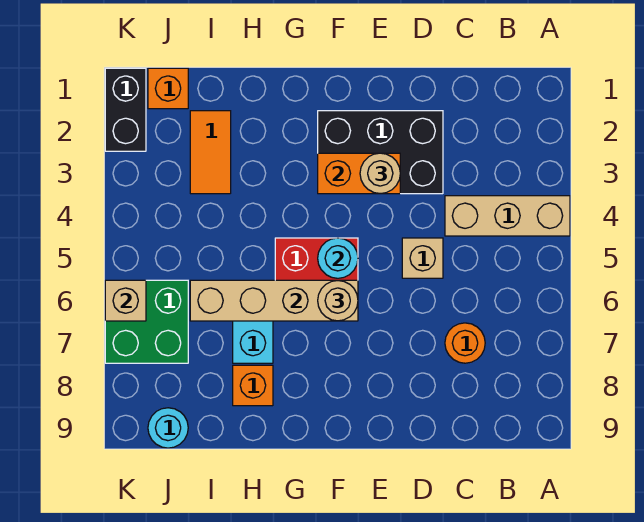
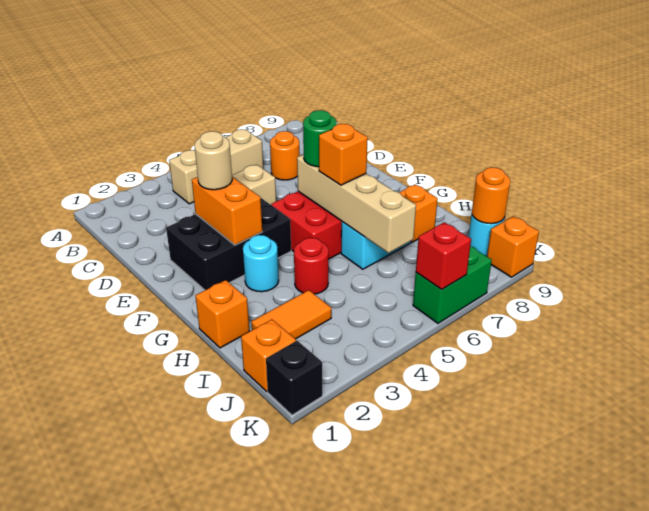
tan 1x3 brick [445,196,570,236] -> tan 1x3 brick turned to [169,129,263,204]
black 2x3 brick [318,111,443,194] -> black 2x3 brick turned to [166,198,291,290]
cyan 1x1 round brick [318,238,358,278] -> cyan 1x1 round brick moved to [243,235,279,292]
tan 1x1 round brick [318,280,358,321] -> green 1x1 round brick [303,110,337,167]
none -> orange 1x1 brick [319,124,368,185]
none -> orange 1x1 brick [195,280,250,348]
none -> red 1x1 round brick [294,238,328,294]
green 2x2 brick [105,280,188,363] -> green 1x2 brick [413,246,492,323]
none -> orange 1x1 round brick [472,167,510,224]
black 1x2 brick [105,68,146,151] -> black 1x1 brick [266,341,322,415]
tan 1x1 brick [105,280,146,321] -> red 1x1 brick [416,222,471,290]
none -> orange 1x1 brick [487,216,539,277]

